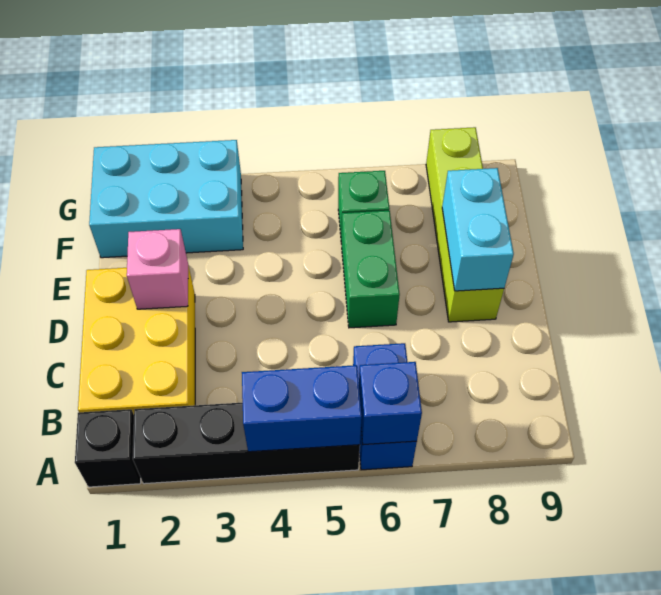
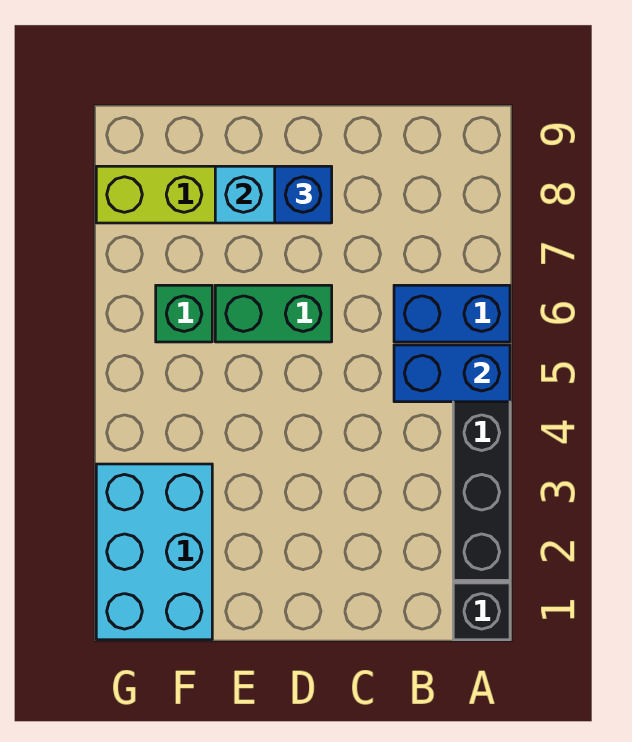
blue 1x2 brick [242,365,362,452] -> blue 1x2 brick turned to [394,345,510,402]
blue 1x1 brick [359,362,422,445] -> blue 1x1 brick moved to [275,166,332,223]
yellow 2x3 brick [78,266,195,414] -> none
pink 1x1 brick [127,229,188,309] -> none

